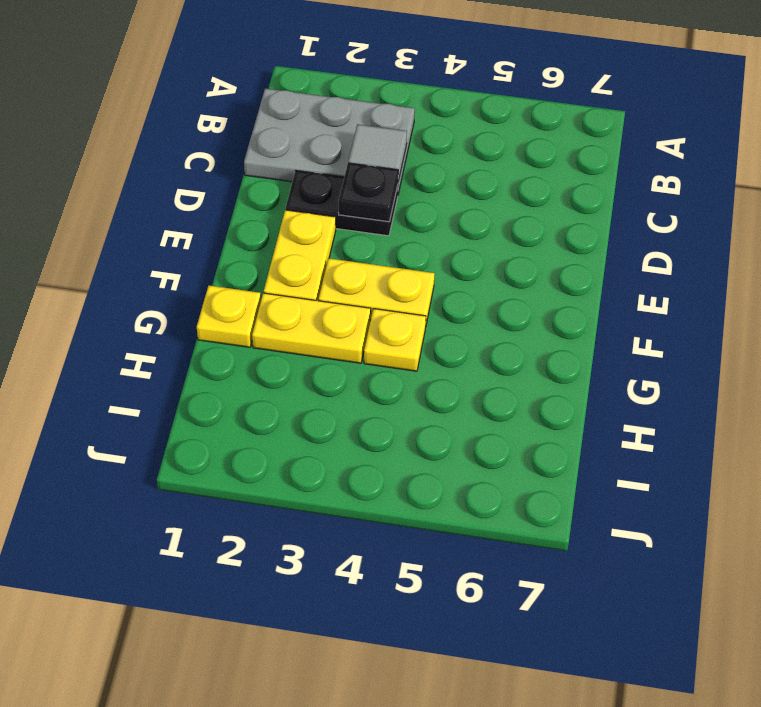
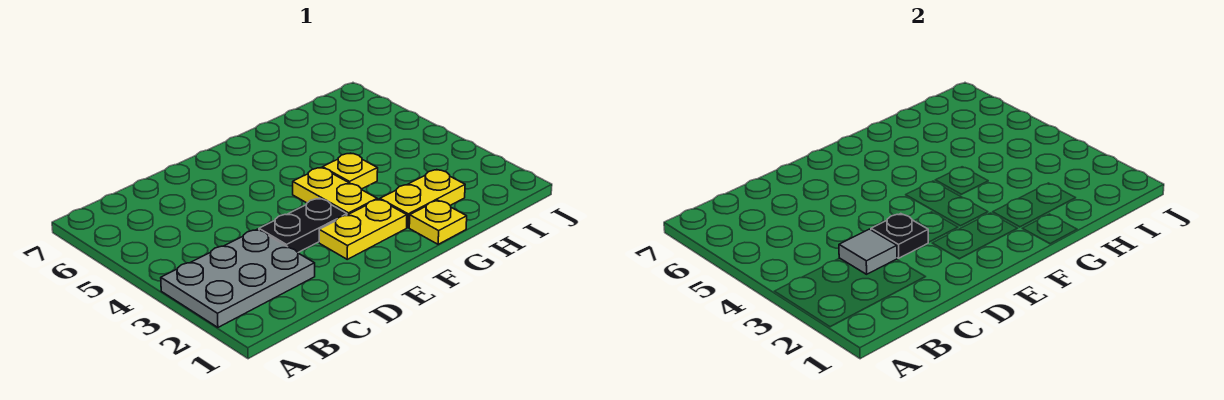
grey 2x3 plate [244,88,415,194] -> grey 2x3 plate turned to [161,229,315,327]
black 1x2 plate [286,171,398,236] -> black 1x2 plate turned to [259,198,347,252]
yellow 1x2 plate [252,293,371,363] -> yellow 1x2 plate turned to [380,170,465,228]

